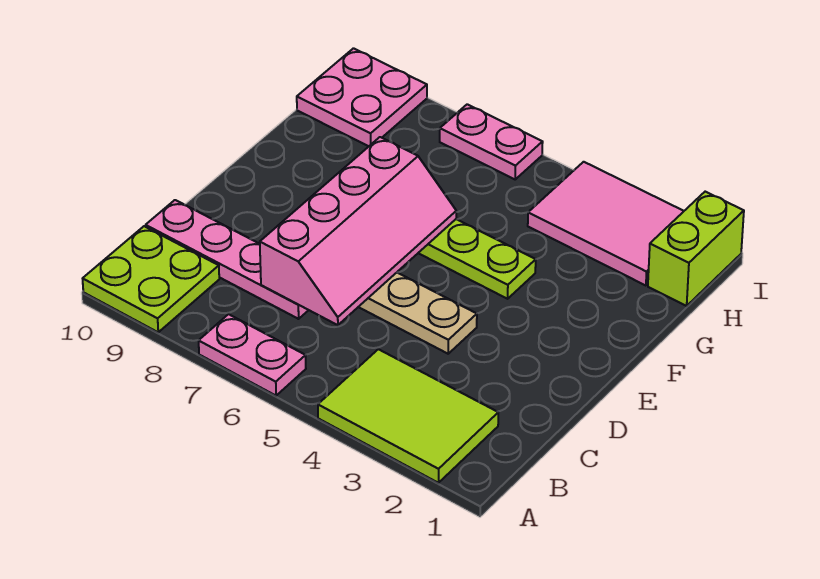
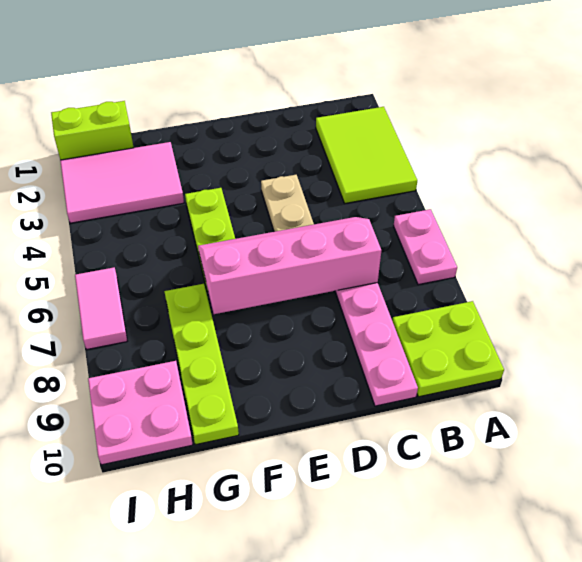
none -> lime 1x4 plate [164,284,239,445]
pink 2x3 tile [528,162,684,286] -> pink 2x3 tile turned to [60,142,184,223]
pink 1x2 plate [440,104,543,179] -> pink 1x2 tile [75,267,127,350]

